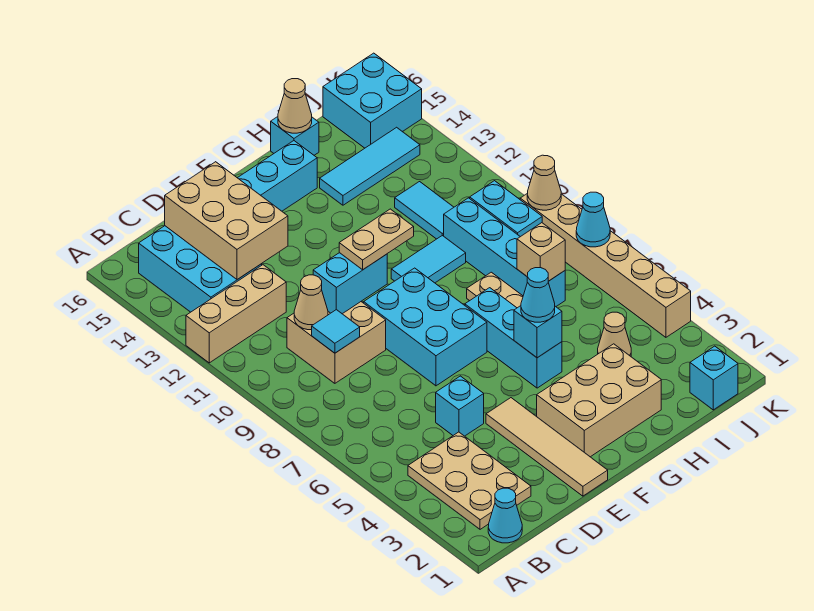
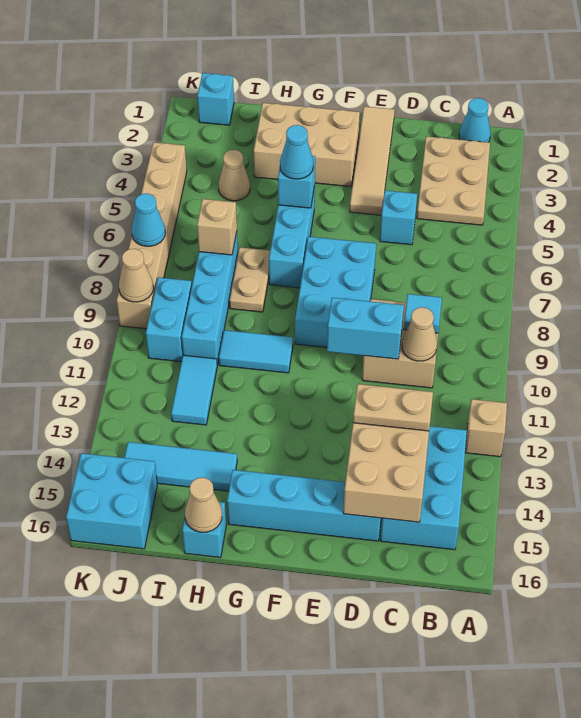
tan 1x3 brick [186,265,286,363] -> tan 1x1 brick [465,399,507,457]
tan 1x2 plate [339,209,414,270] -> tan 1x2 plate moved to [353,384,433,431]

